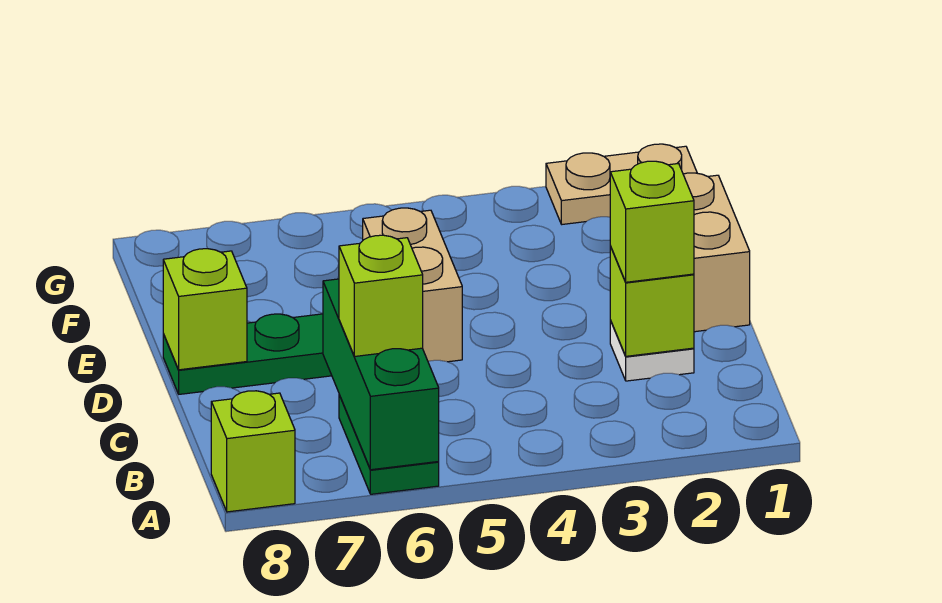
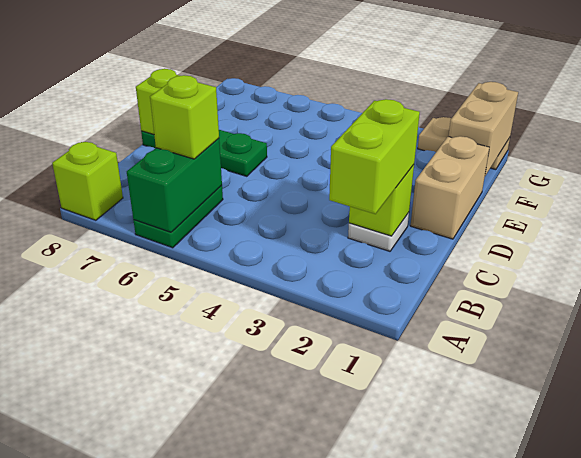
green 1x3 brick [323,279,439,470] -> green 1x2 brick [127,138,222,232]
lime 1x1 brick [610,161,694,282] -> lime 1x2 brick [329,99,420,214]
tan 1x2 brick [363,208,462,362] -> tan 1x2 brick moved to [448,82,518,176]

